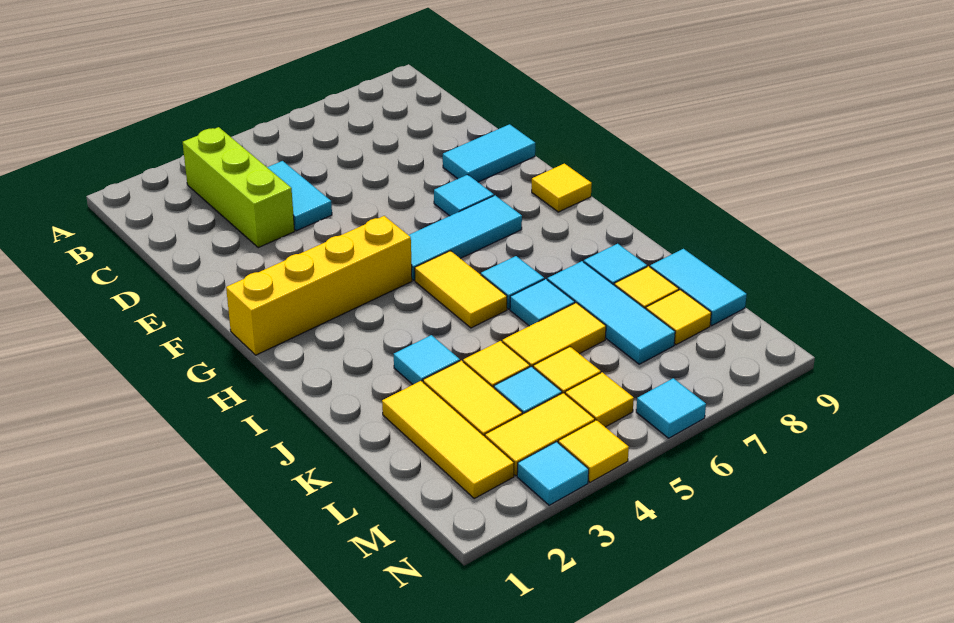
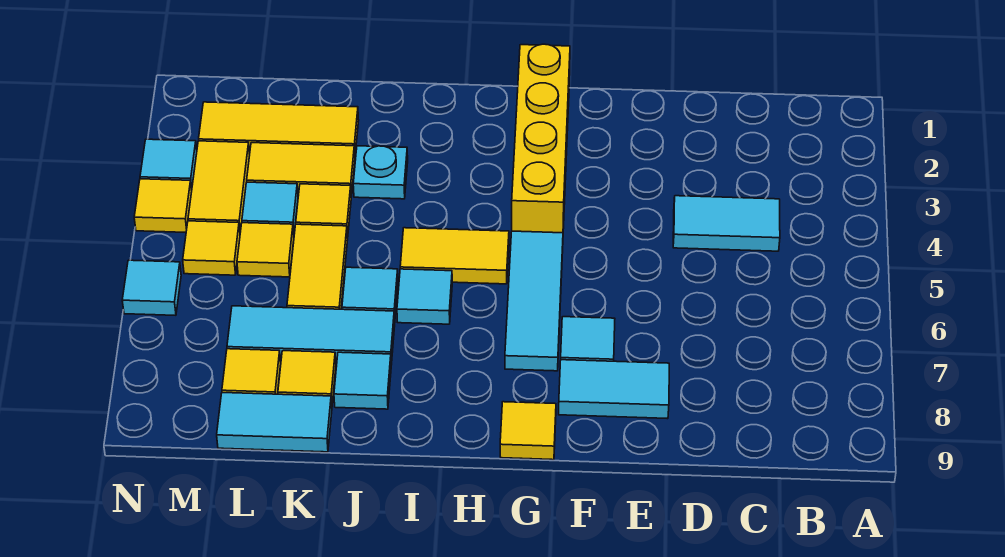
lime 1x3 brick [183,127,295,248] -> none
cyan 1x2 tile [443,124,535,182] -> cyan 1x2 tile turned to [559,360,669,419]
cyan 1x1 tile [394,335,460,384] -> cyan 1x1 plate [353,146,408,199]

